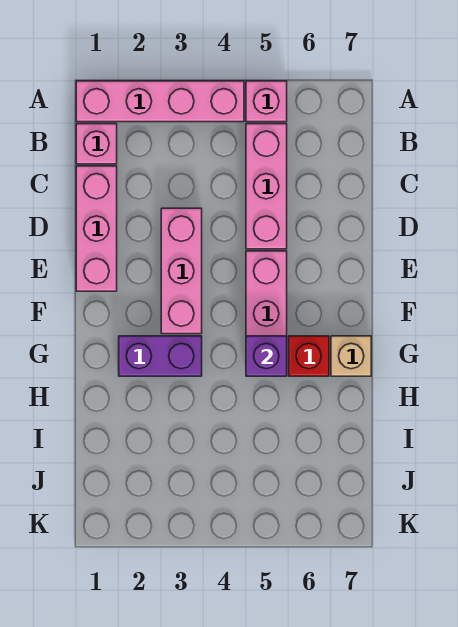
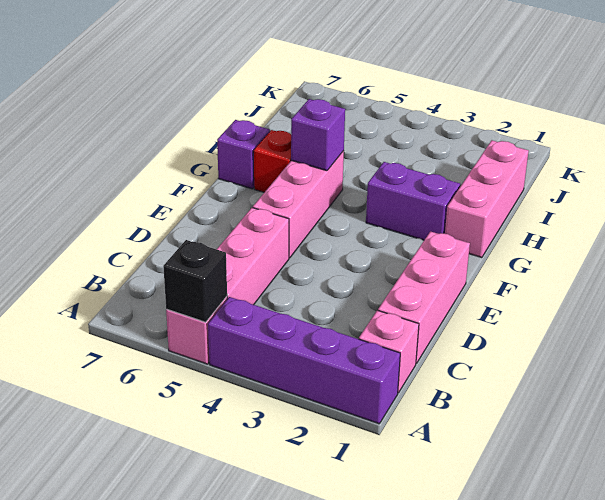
pink 1x4 brick [76,81,244,122] -> purple 1x4 brick [208,297,400,424]
none -> black 1x1 brick [163,240,227,322]
pink 1x3 brick [161,208,202,334] -> pink 1x3 brick moved to [445,140,529,258]
tan 1x1 brick [331,336,371,376] -> purple 1x1 brick [217,120,270,189]

